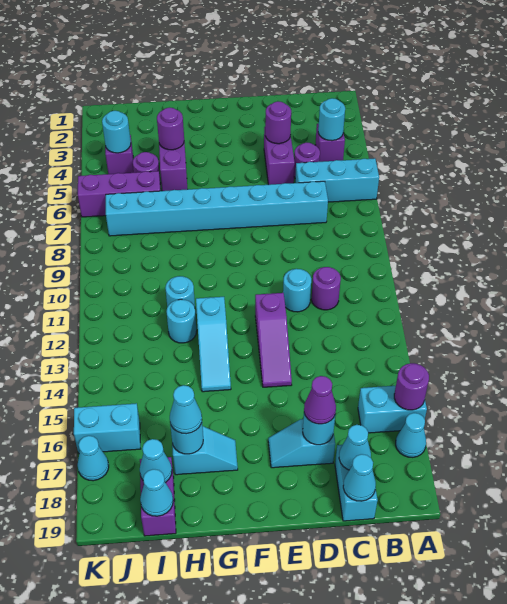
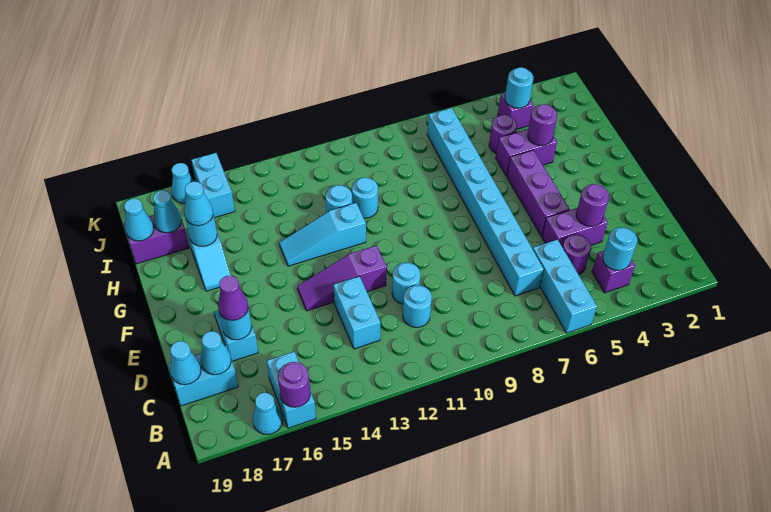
purple 1x1 round brick [311,267,341,310] -> cyan 1x1 round brick [403,285,432,327]
none -> cyan 1x2 brick [333,276,381,349]
purple 1x3 brick [78,171,161,217] -> purple 1x3 brick moved to [507,150,570,236]

